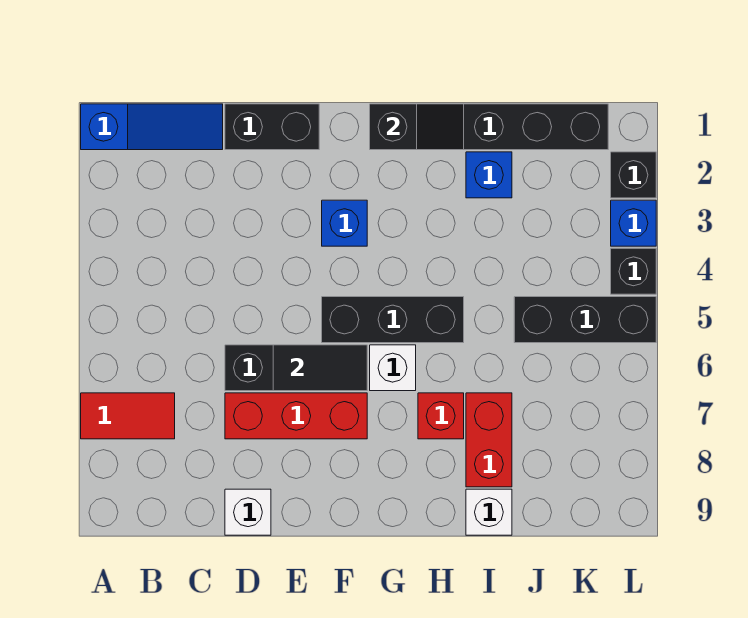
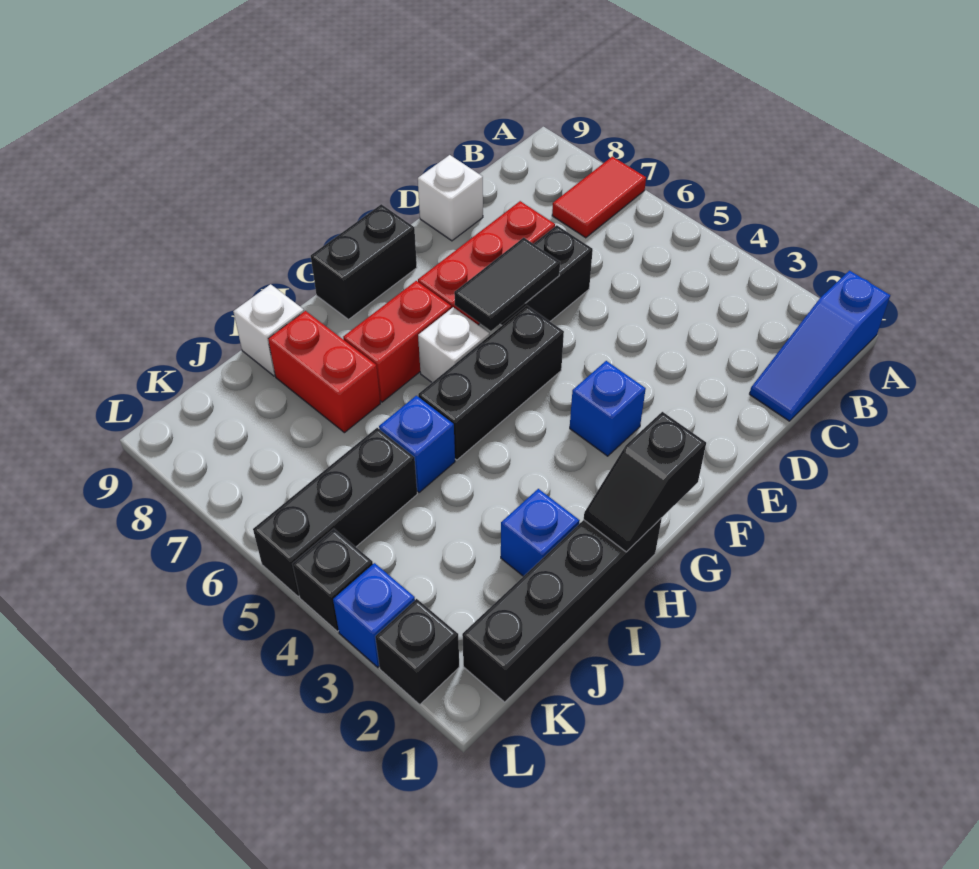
black 1x2 brick [225,104,319,150] -> black 1x2 brick moved to [311,204,417,320]
red 1x1 brick [418,393,464,439] -> red 1x2 brick [343,281,451,402]
none -> blue 1x1 brick [379,396,455,492]

